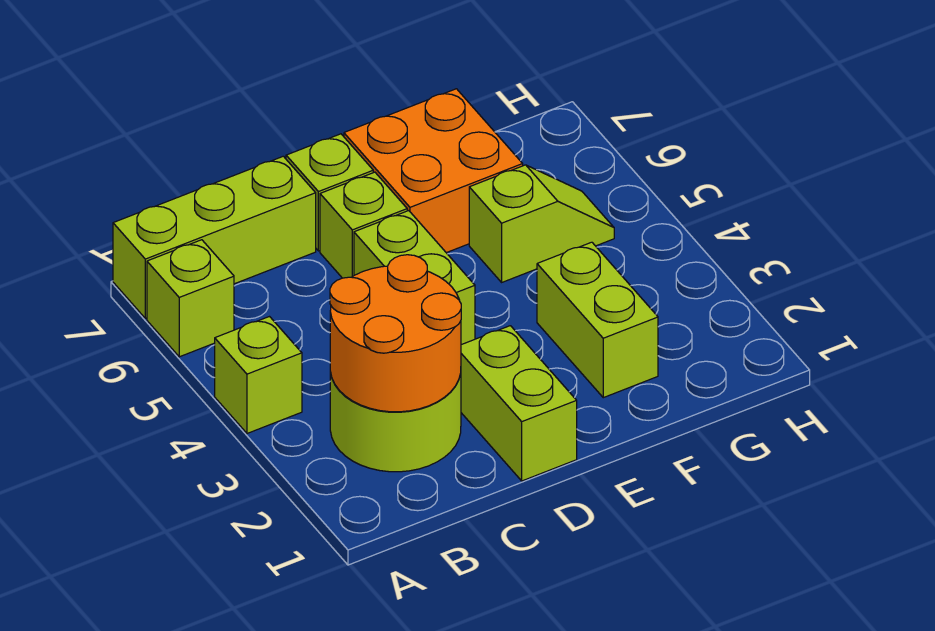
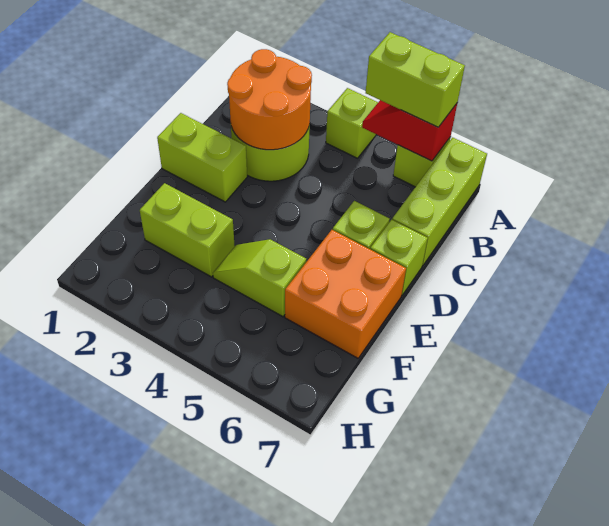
none -> red 1x2 slope [362,100,457,161]
lime 1x2 brick [354,211,475,345] -> lime 1x2 brick moved to [366,32,465,127]
lime 1x2 slope [469,165,614,282] -> lime 1x2 slope turned to [213,239,306,317]

